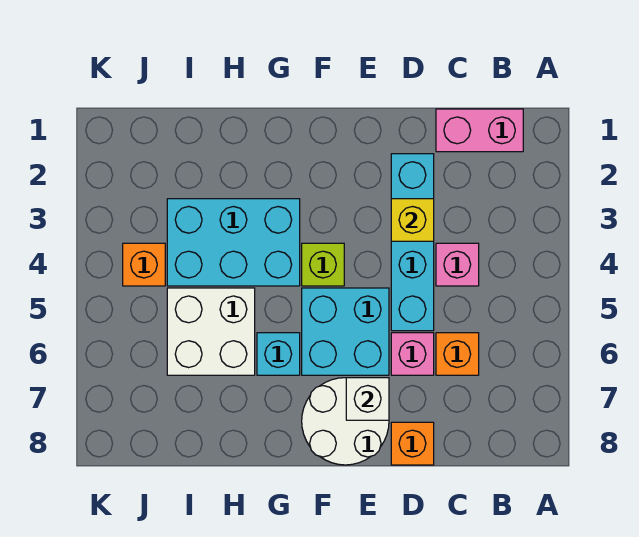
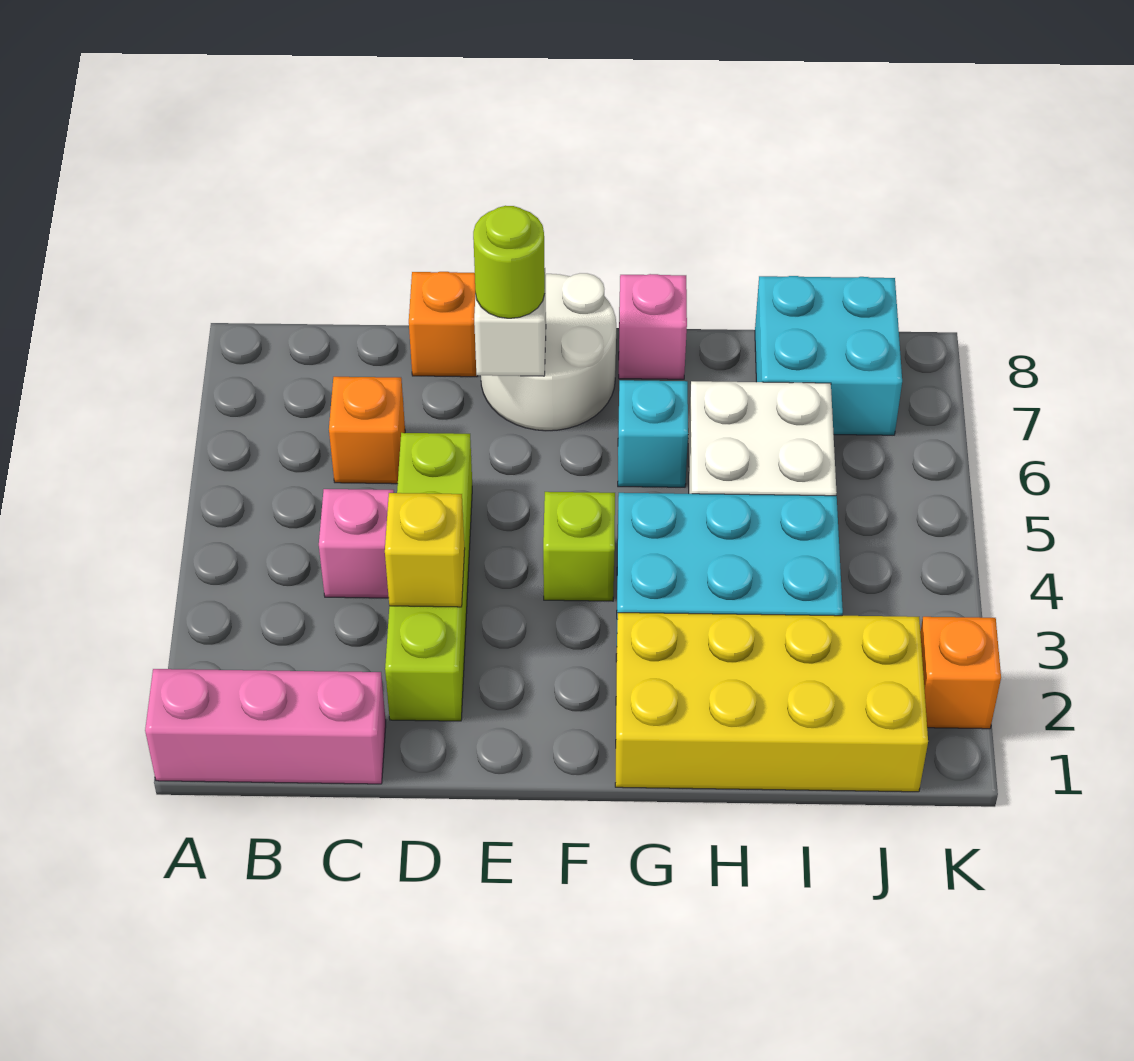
pink 1x2 brick [436,109,523,152] -> pink 1x3 brick [145,669,386,784]
cyan 1x4 brick [391,154,434,331] -> lime 1x4 brick [385,433,472,721]
pink 1x1 brick [391,333,434,375] -> pink 1x1 brick moved to [619,274,687,379]
cyan 2x2 brick [302,288,389,375] -> cyan 2x2 brick moved to [755,276,902,435]
none -> lime 1x1 round brick [473,206,545,318]
none -> yellow 2x4 brick [615,613,928,792]
orange 1x1 brick [123,243,165,286] -> orange 1x1 brick moved to [920,617,1001,729]

